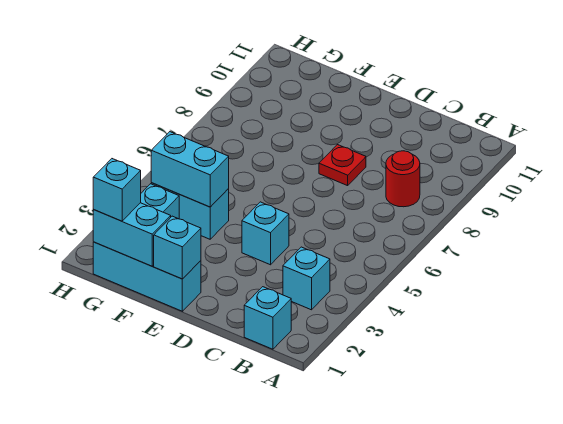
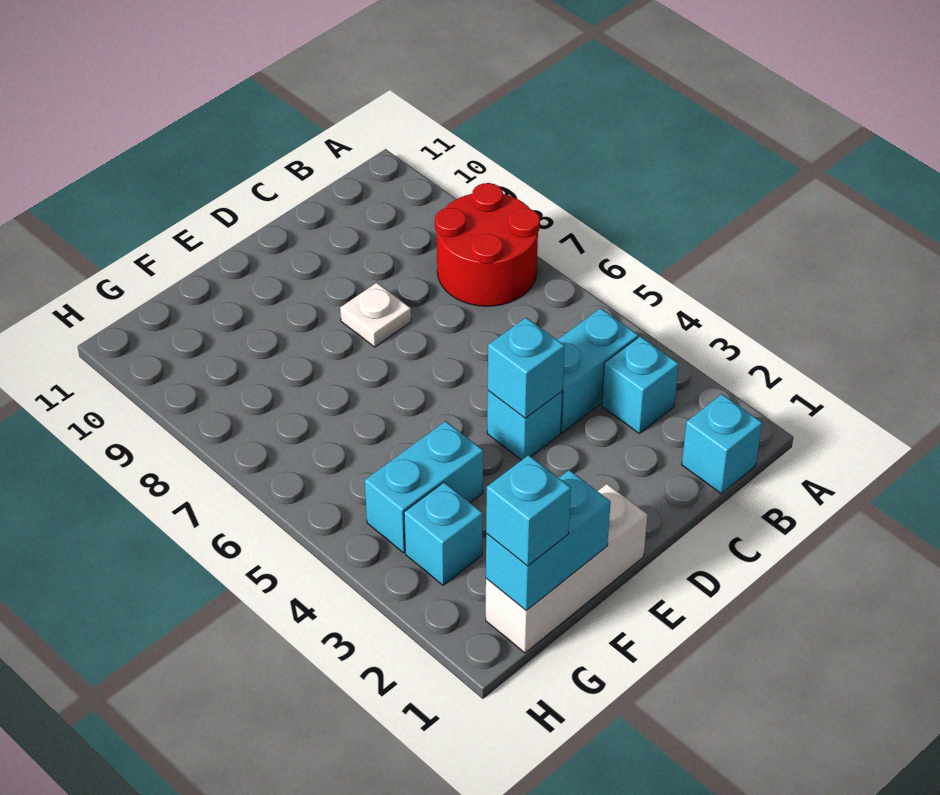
red 1x1 round brick [386,151,420,207] -> red 2x2 round brick [435,183,540,306]
red 1x1 plate [319,145,366,186] -> white 1x1 plate [340,283,411,347]
cyan 1x3 brick [93,242,201,311] -> white 1x3 brick [486,484,647,653]
cyan 1x1 brick [154,216,201,279] -> cyan 1x1 brick moved to [488,318,565,418]
cyan 1x2 brick [151,132,229,207] -> cyan 1x2 brick moved to [558,308,638,433]

